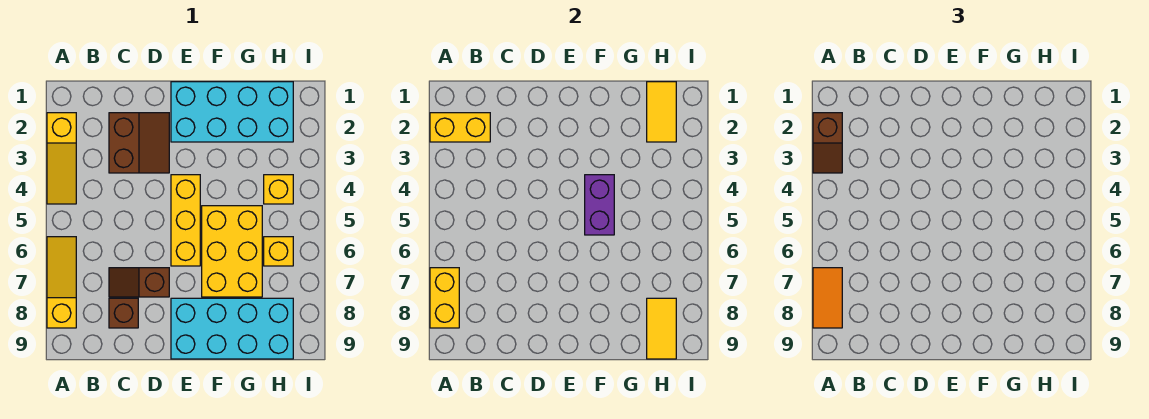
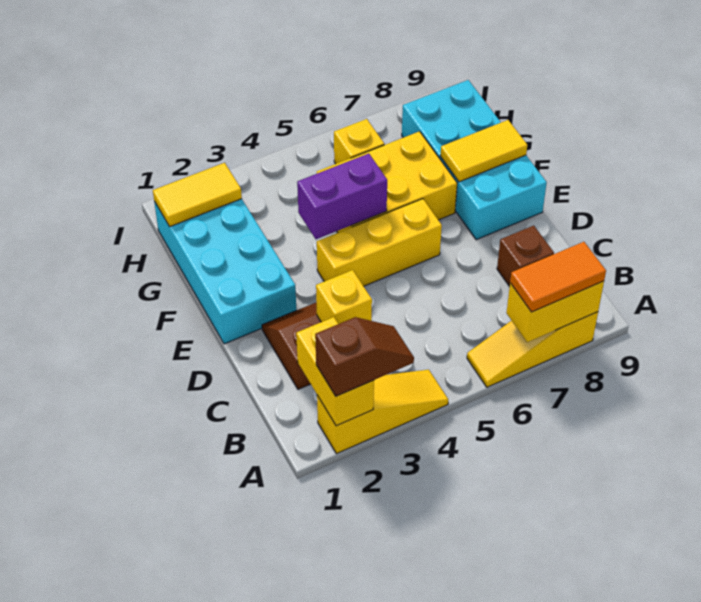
brown 1x2 slope [109,268,169,297] -> none
yellow 1x1 brick [264,175,293,204] -> yellow 1x1 brick moved to [316,270,372,324]
yellow 1x2 tile [647,298,676,359] -> yellow 1x2 tile moved to [440,120,527,182]

